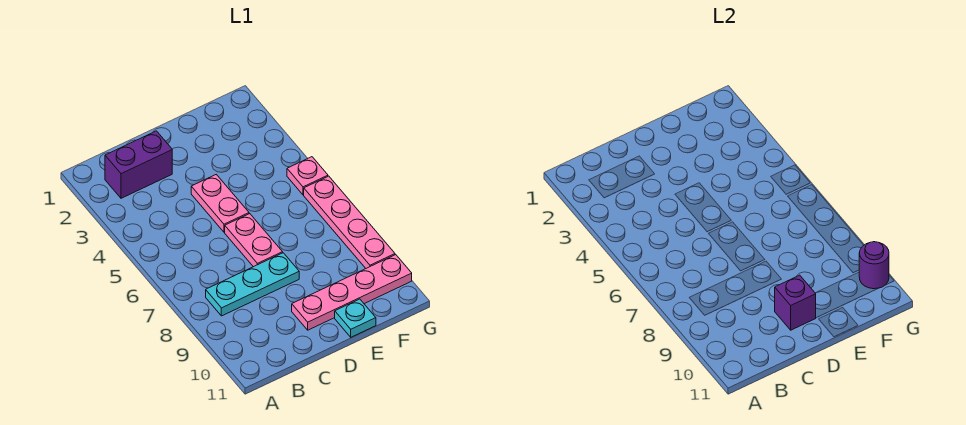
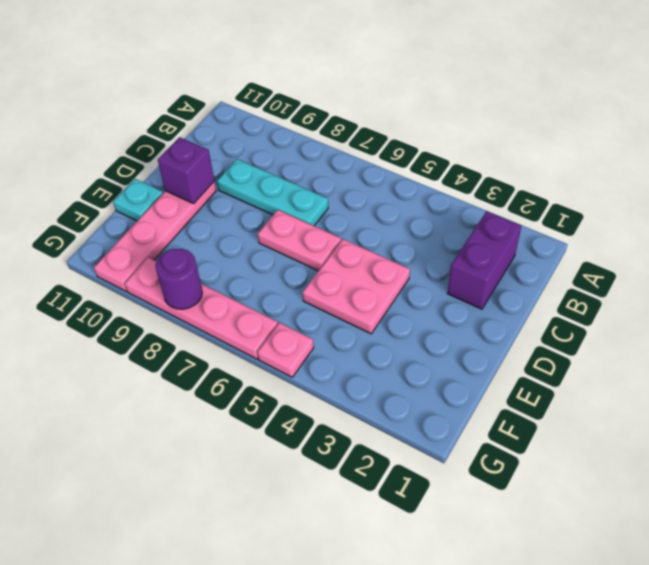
cyan 1x3 plate [206,253,299,316] -> cyan 1x3 plate turned to [217,159,328,226]
pink 1x2 plate [191,174,249,232] -> pink 2x2 plate [302,239,410,334]
purple 1x1 round brick [859,242,889,289] -> purple 1x1 round brick moved to [155,249,202,309]

